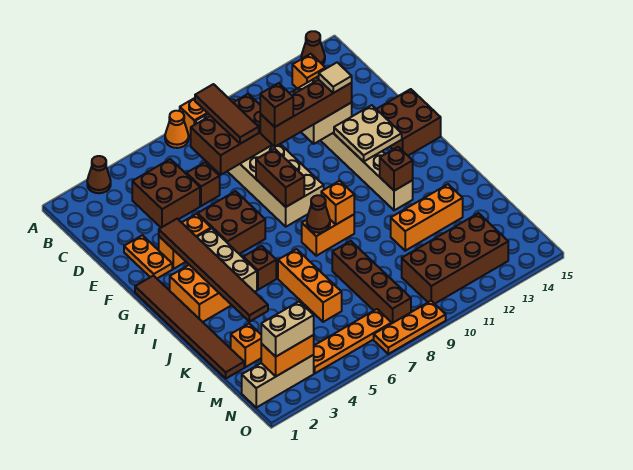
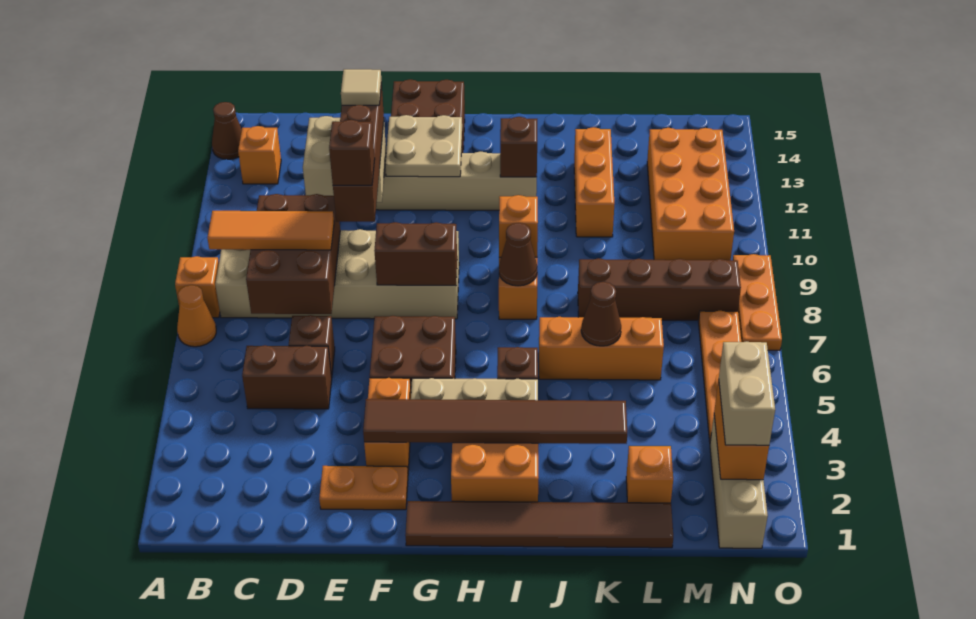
brown 1x1 cone [87,156,111,193] -> brown 1x1 cone moved to [581,282,621,346]
brown 1x3 tile [195,84,259,144] -> orange 1x3 tile [207,211,334,250]
brown 2x2 brick [132,159,200,228] -> brown 1x2 brick [242,345,332,409]
brown 2x4 brick [402,213,508,304] -> orange 2x4 brick [647,128,734,260]

